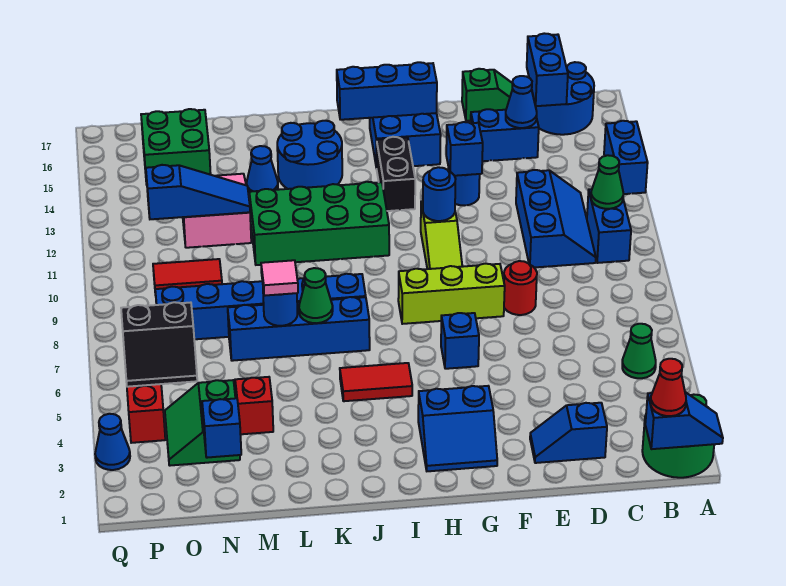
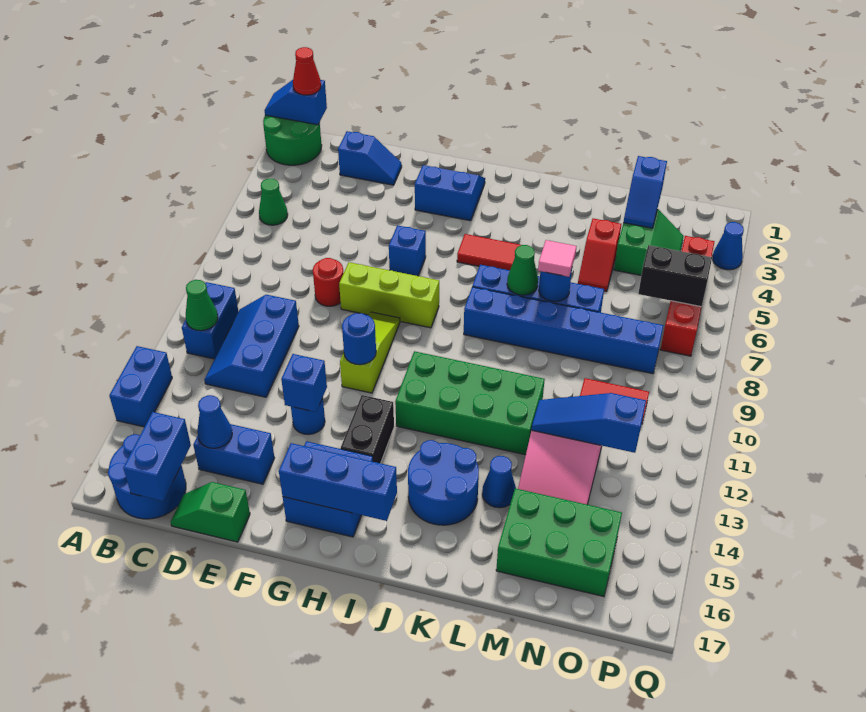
green 2x2 brick [141,109,211,185] -> green 2x3 brick [496,488,622,597]

